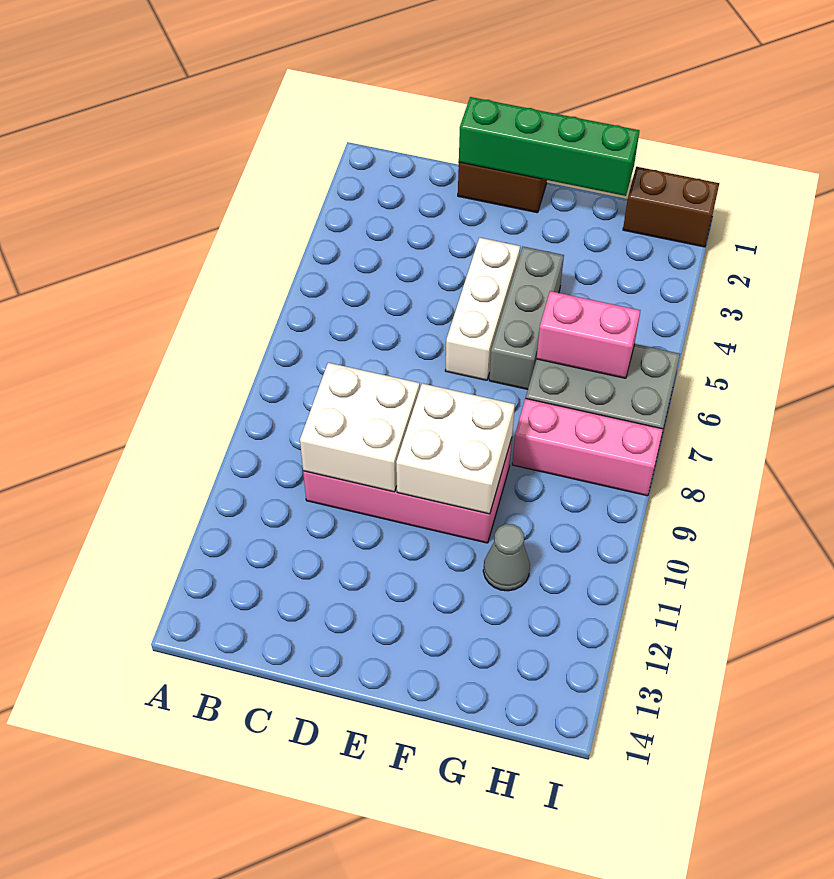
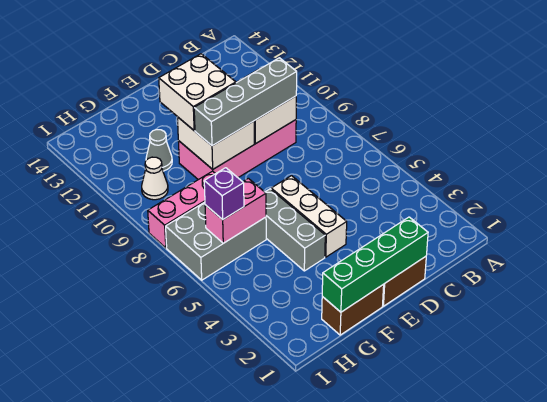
none -> grey 1x4 brick [194,58,297,146]
none -> white 2x2 brick [159,54,236,130]
brown 1x2 brick [623,167,719,247] -> brown 1x2 brick moved to [322,284,384,335]
none -> purple 1x1 brick [204,168,244,220]
none -> white 1x1 cone [142,157,168,200]

